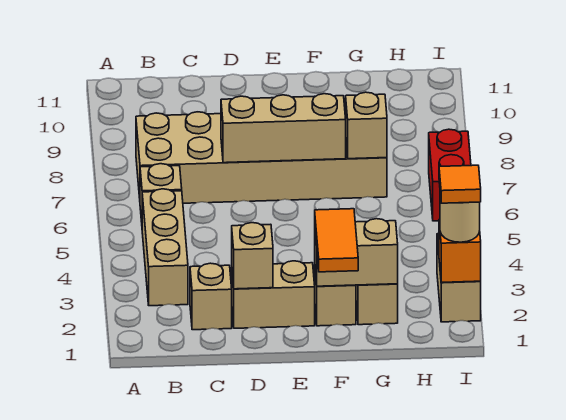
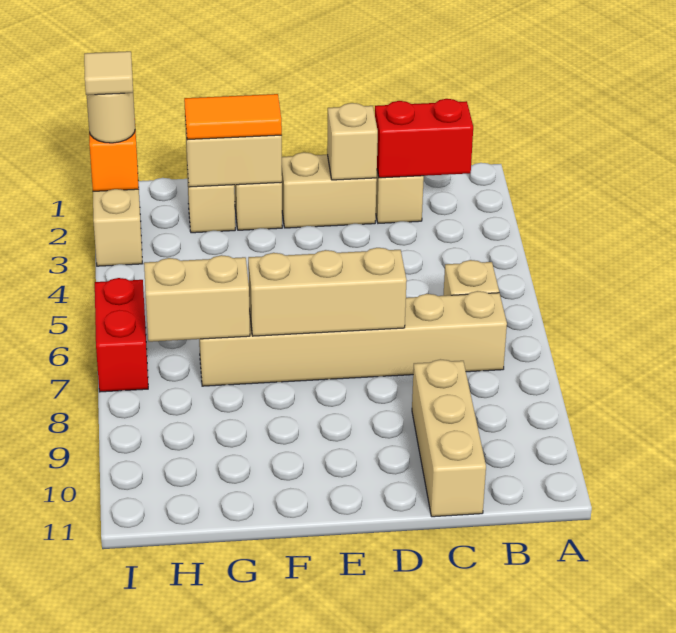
none -> red 1x2 brick [375,99,473,178]
tan 1x3 brick [142,189,188,306] -> tan 1x3 brick moved to [412,359,486,517]
tan 2x6 brick [136,110,387,203] -> tan 1x6 brick [199,291,507,386]
orange 1x2 tile [315,209,358,272] -> orange 1x2 tile turned to [184,94,282,140]
tan 1x1 brick [346,92,387,159] -> tan 1x2 brick [144,255,250,342]
orange 1x1 tile [439,165,481,203] -> tan 1x1 tile [84,51,133,95]

